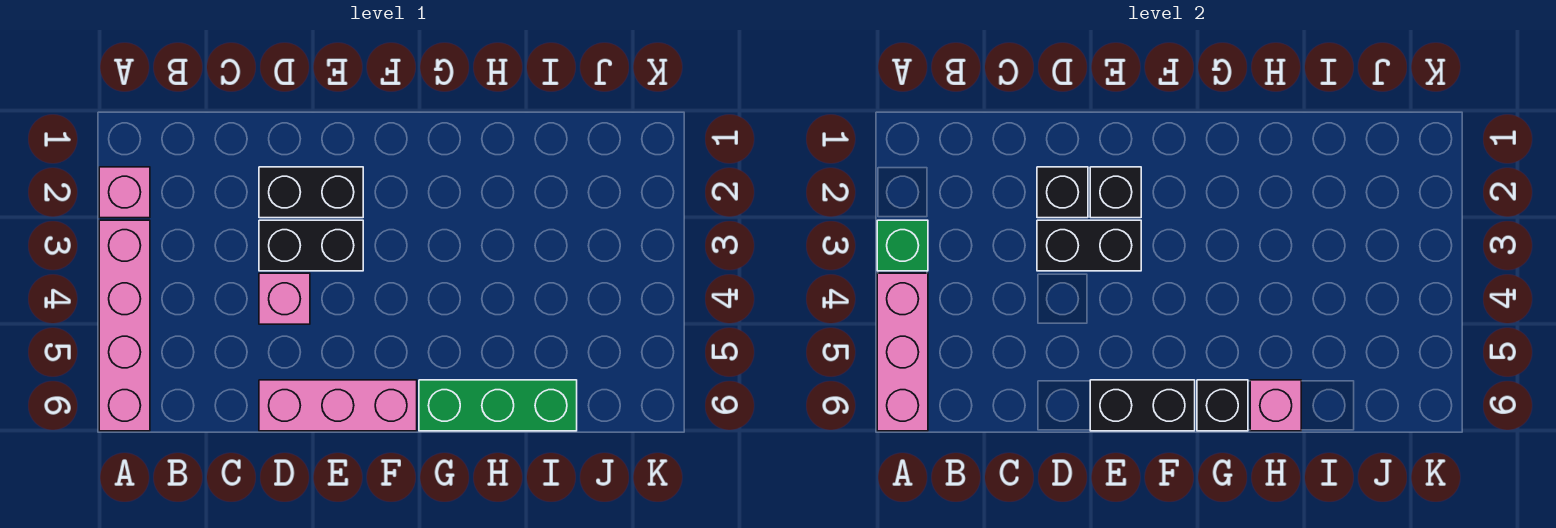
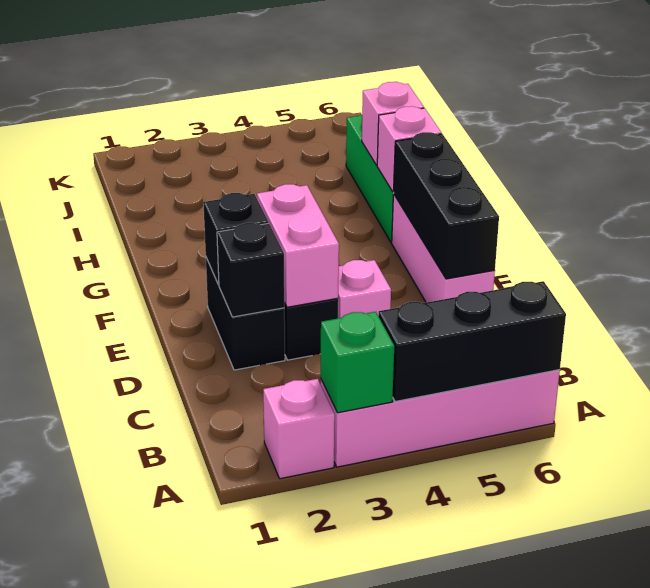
pink 1x3 brick [877,273,928,431] -> black 1x3 brick [379,281,566,402]
black 1x2 brick [1037,220,1141,271] -> pink 1x2 brick [257,184,339,307]
black 1x2 brick [1090,380,1195,431] -> black 1x3 brick [394,132,499,279]
black 1x1 brick [1197,380,1248,431] -> pink 1x1 brick [377,106,441,192]

